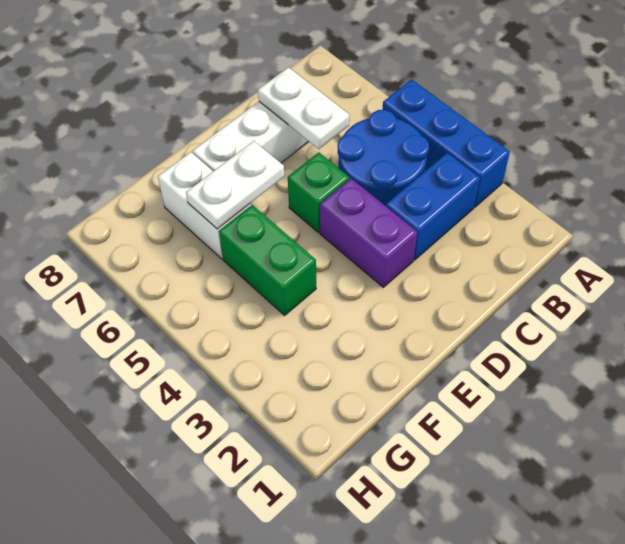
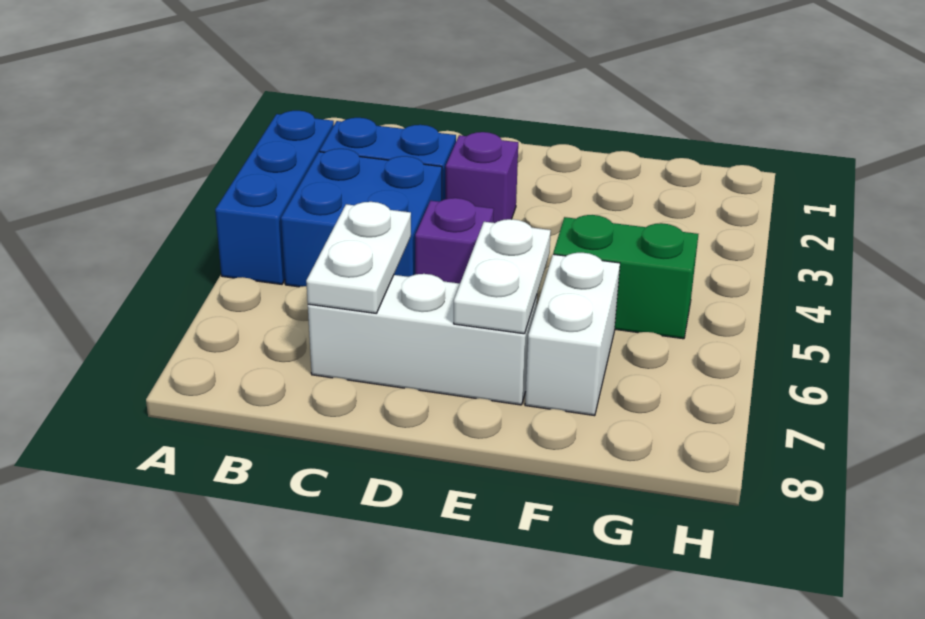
blue 2x2 round brick [338,110,429,206] -> blue 2x2 brick [281,149,442,287]
purple 1x2 brick [320,179,417,287] -> purple 1x1 brick [446,132,518,223]
green 1x1 brick [288,152,350,233] -> purple 1x1 brick [415,198,494,283]
white 1x2 plate [186,141,284,229] -> white 1x2 plate turned to [454,219,551,334]
green 1x2 brick [219,205,316,315] -> green 1x2 brick turned to [553,215,698,339]

